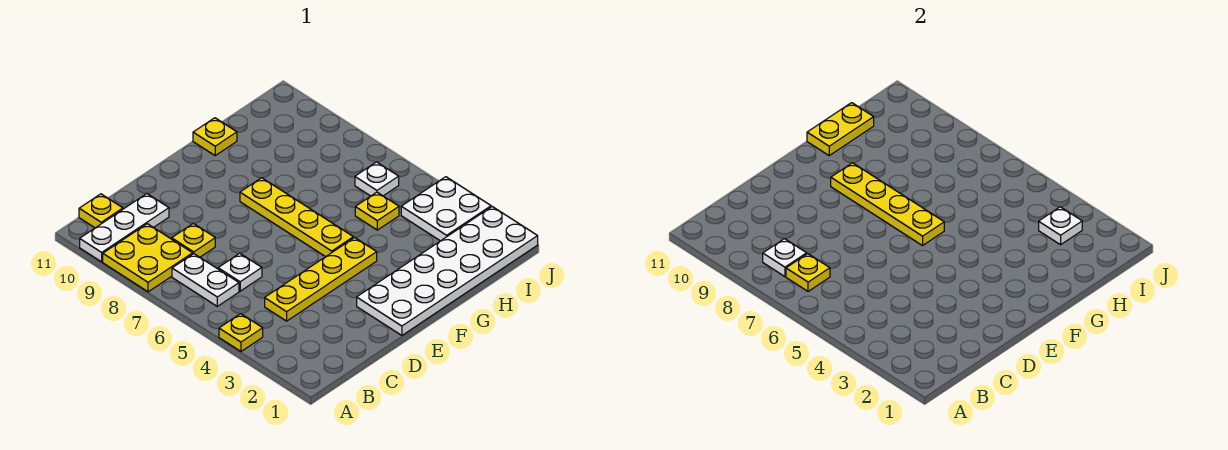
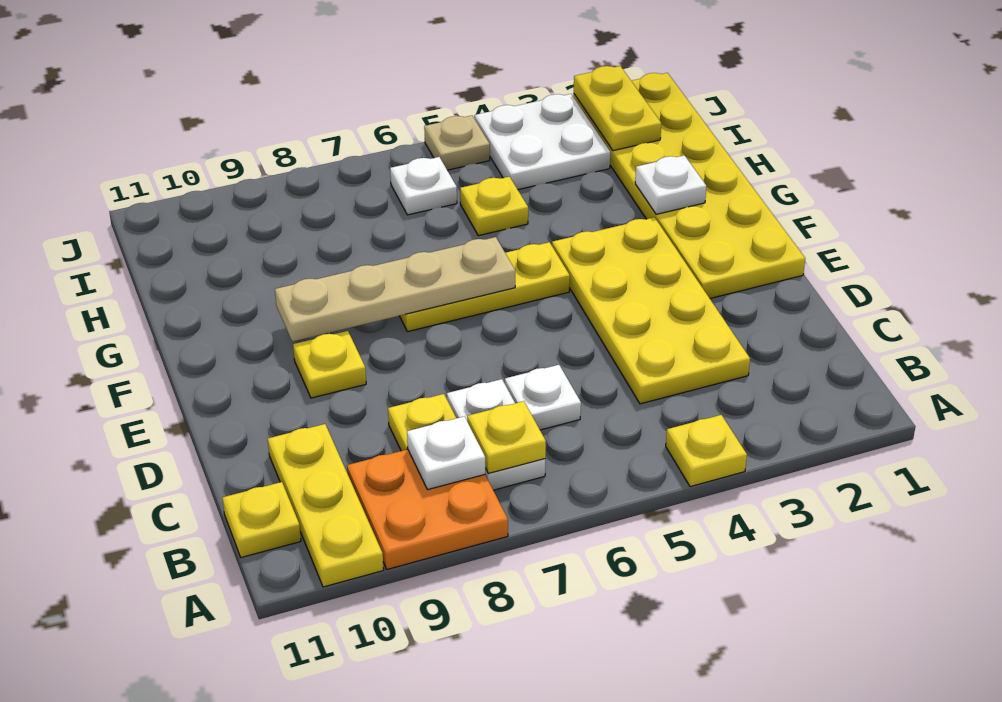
yellow 2x2 plate [103,224,193,292] -> orange 2x2 plate [347,449,508,569]
white 1x3 plate [80,194,169,262] -> yellow 1x3 plate [268,424,384,587]
white 1x2 plate [172,254,239,306] -> white 1x2 plate turned to [447,379,545,490]
yellow 1x4 plate [265,237,377,321] -> yellow 2x4 plate [552,217,750,404]
white 2x6 plate [357,207,538,335] -> yellow 2x6 plate [573,73,805,298]
yellow 1x4 plate [240,178,353,257] -> yellow 1x3 plate [400,242,570,332]
yellow 1x4 plate [831,163,944,246] -> tan 1x4 plate [275,237,515,342]
yellow 1x1 plate [193,118,237,155] -> yellow 1x1 plate moved to [293,331,366,398]
yellow 1x2 plate [807,103,874,155] -> yellow 1x2 plate moved to [574,66,661,151]
white 1x1 plate [1039,207,1082,245] -> white 1x1 plate moved to [635,155,706,214]
none -> tan 1x1 plate [424,116,490,170]

